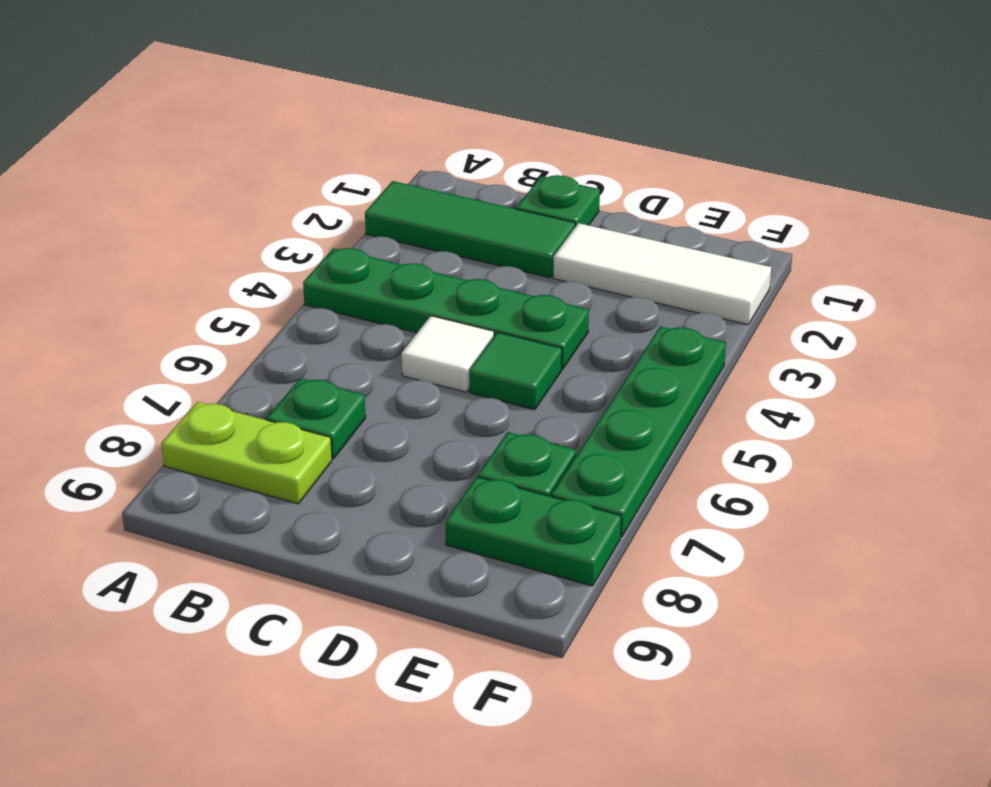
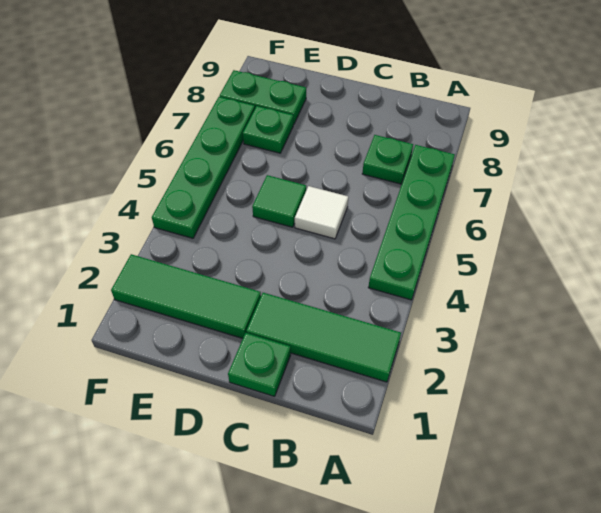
green 1x4 plate [303,248,589,369] -> green 1x4 plate turned to [368,145,455,300]
lime 1x2 plate [161,402,332,504] -> none
white 1x3 tile [553,223,771,325] -> green 1x3 tile [111,254,261,338]

